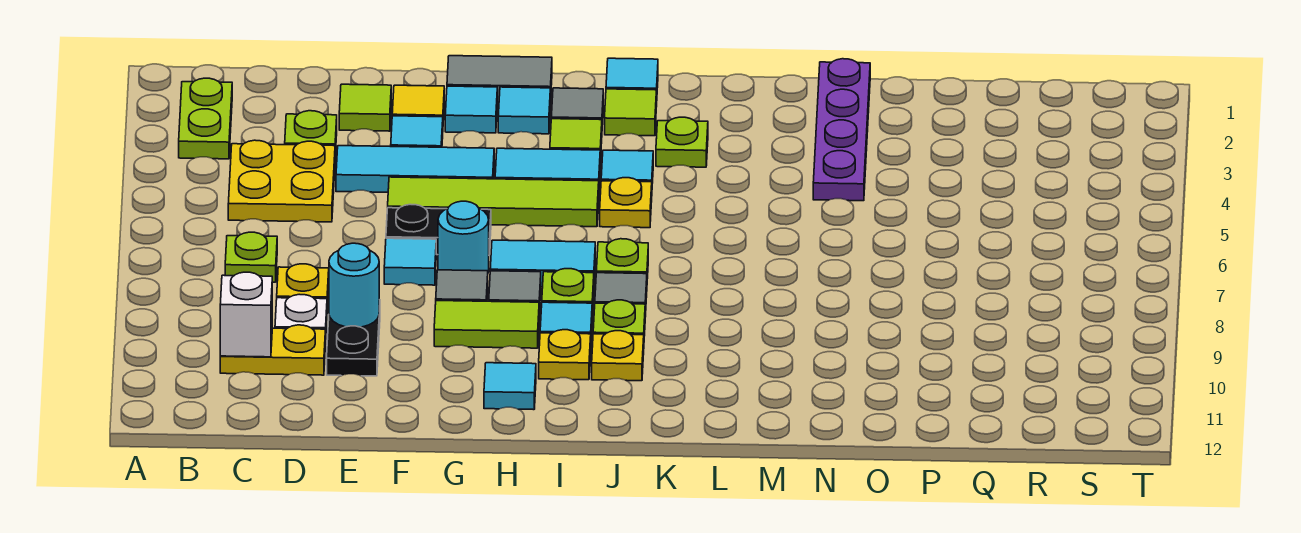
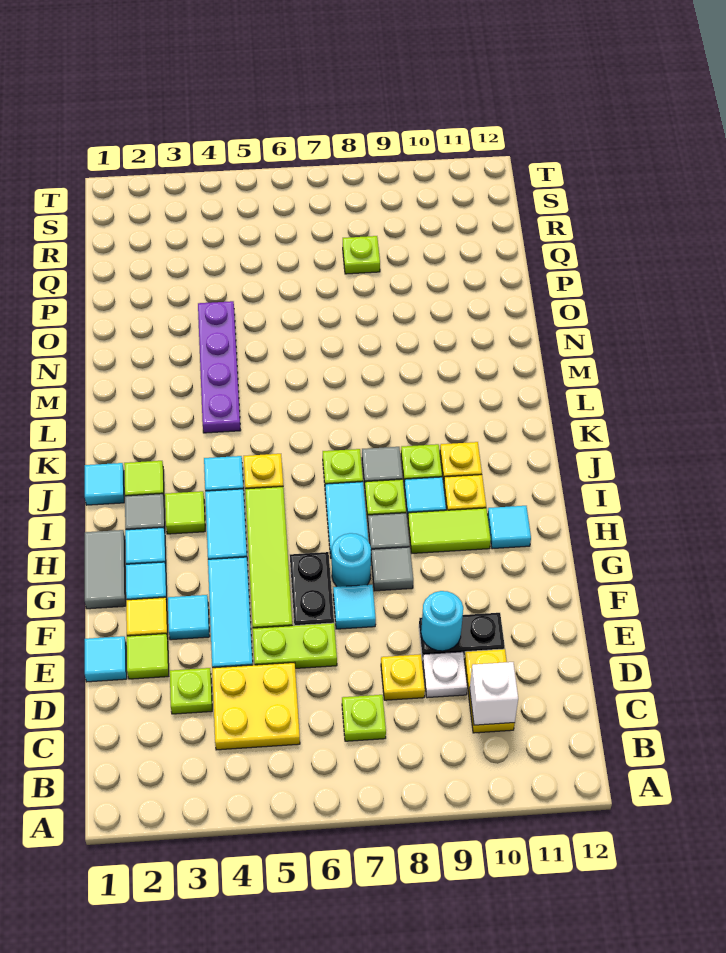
lime 1x2 plate [179,78,232,159] -> lime 1x2 plate moved to [253,623,337,668]
none -> cyan 1x1 tile [85,636,127,682]
lime 1x2 tile [434,301,539,348] -> lime 1x2 tile turned to [408,508,491,553]
lime 1x1 plate [656,117,708,167] -> lime 1x1 plate moved to [343,236,380,274]
purple 1x4 plate [813,59,870,201] -> purple 1x4 plate turned to [198,301,241,433]

